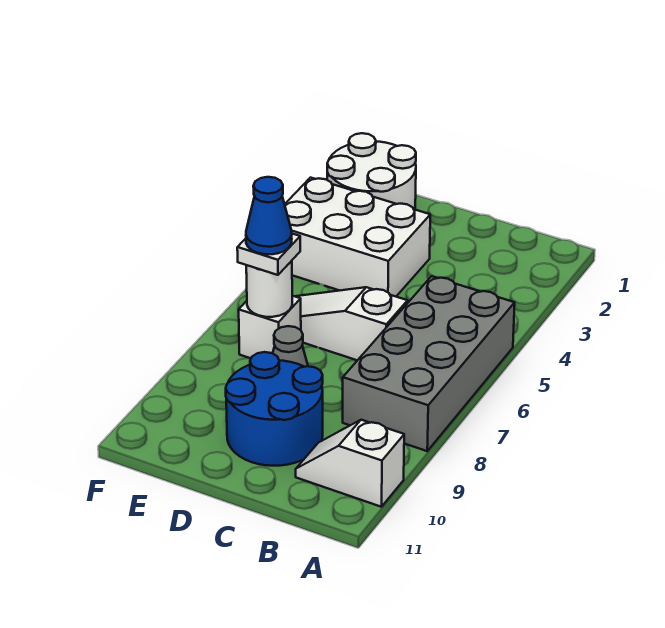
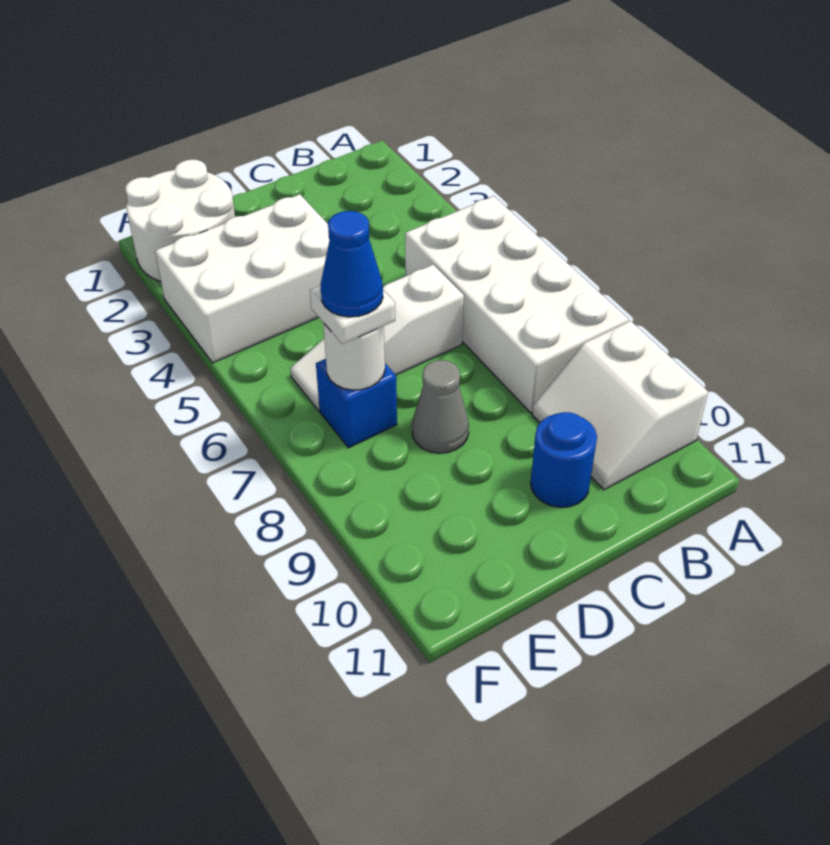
grey 2x4 brick [343,276,515,451] -> white 2x4 brick [405,196,629,413]
white 1x2 slope [296,420,404,507] -> white 2x2 slope [532,321,708,490]
blue 2x2 round brick [226,352,323,466] -> blue 1x1 round brick [531,412,597,507]
white 1x1 brick [239,296,301,358] -> blue 1x1 brick [316,359,397,448]

